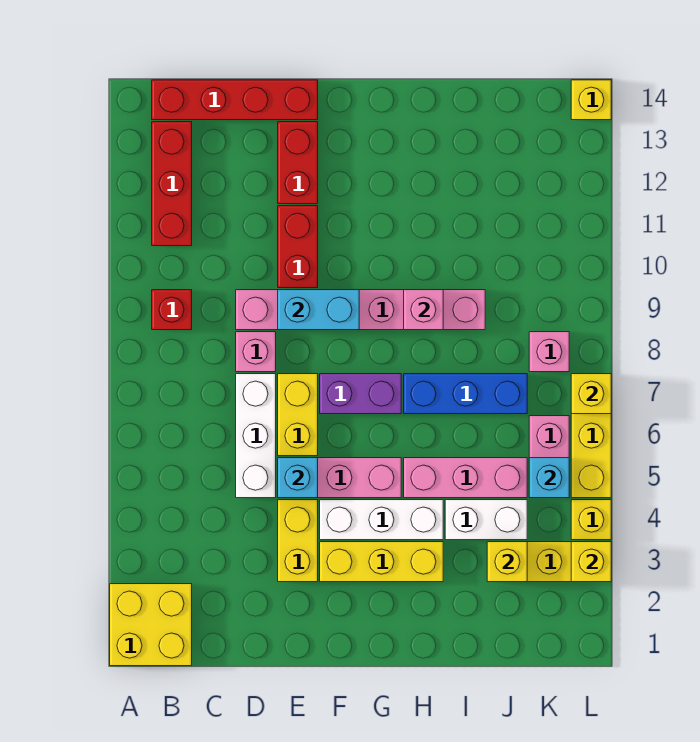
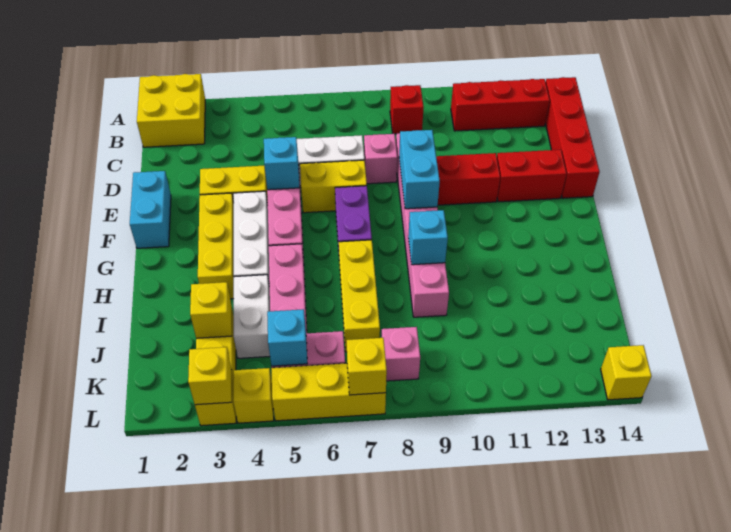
none -> cyan 1x2 brick [130,171,171,248]
blue 1x3 brick [404,374,527,414] -> yellow 1x3 brick [339,240,380,352]
pink 1x1 brick [404,290,443,330] -> cyan 1x1 brick [408,210,448,265]

